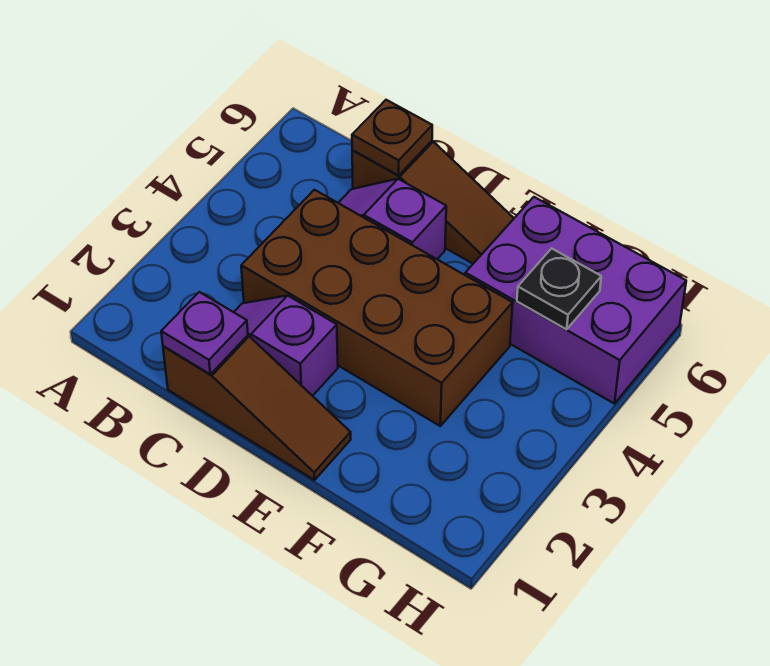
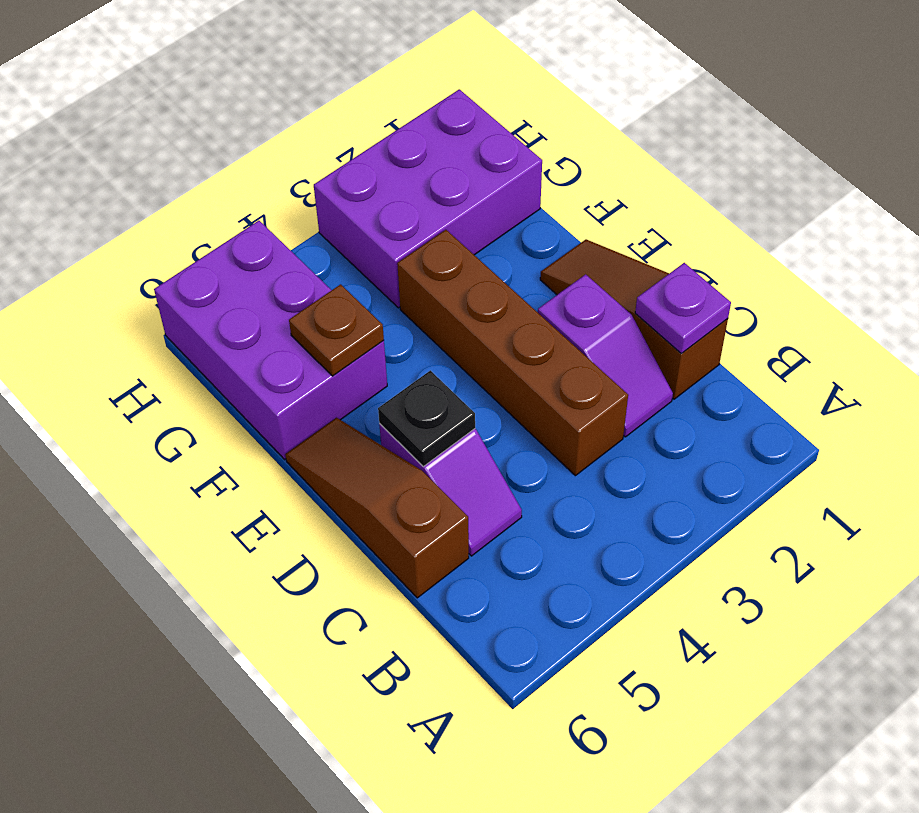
brown 2x4 brick [241,190,513,426] -> brown 1x4 brick [397,230,628,476]
brown 1x1 plate [352,100,432,175] -> brown 1x1 plate moved to [289,284,384,376]
none -> purple 2x3 brick [314,89,542,308]
black 1x1 plate [517,248,601,329] -> black 1x1 plate moved to [378,370,475,466]

